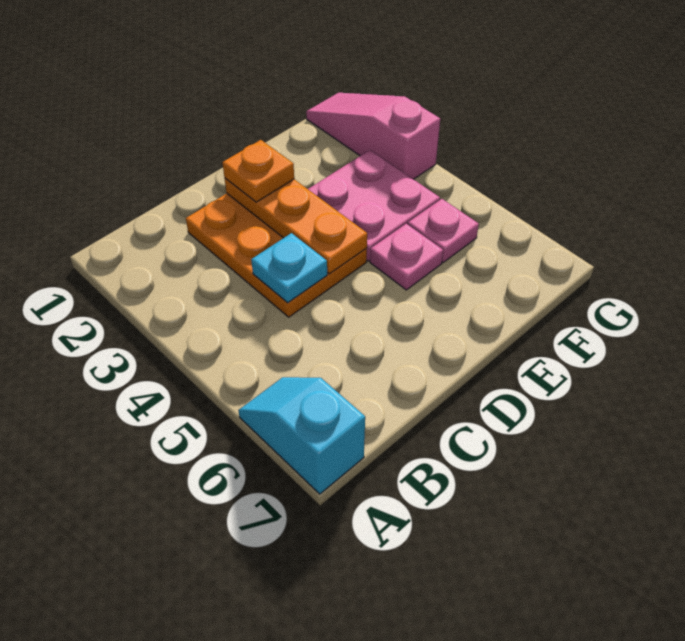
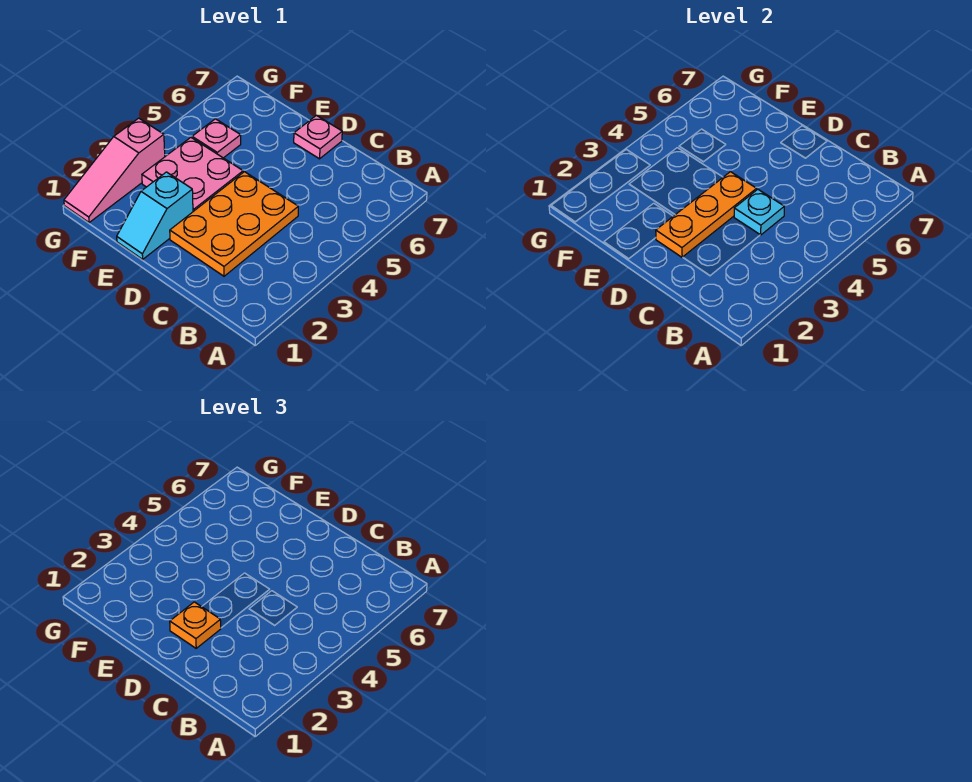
cyan 1x2 slope [238,377,365,494] -> cyan 1x2 slope moved to [117,172,193,259]
pink 1x1 plate [370,224,443,290] -> pink 1x1 plate moved to [294,115,342,159]

